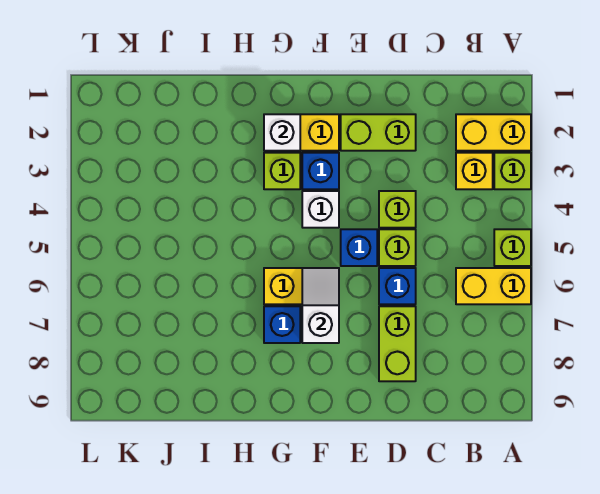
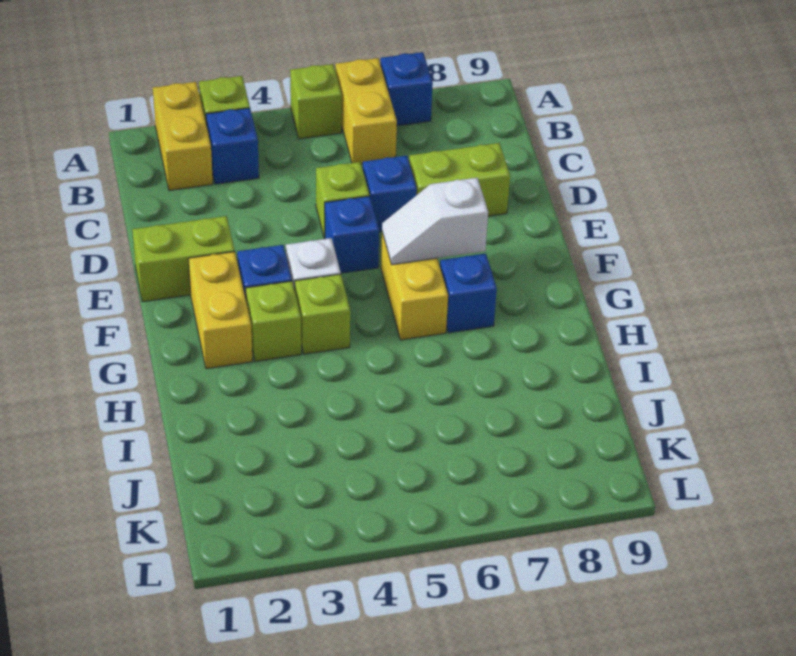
none -> blue 1x1 brick [380,52,433,126]
yellow 1x1 brick [456,153,493,189] -> blue 1x1 brick [206,108,259,184]
lime 1x2 brick [341,114,416,151] -> lime 1x2 brick turned to [132,216,235,302]
lime 1x1 brick [379,191,416,228] -> lime 1x1 brick moved to [295,274,350,354]
white 1x1 brick [264,114,300,151] -> none

